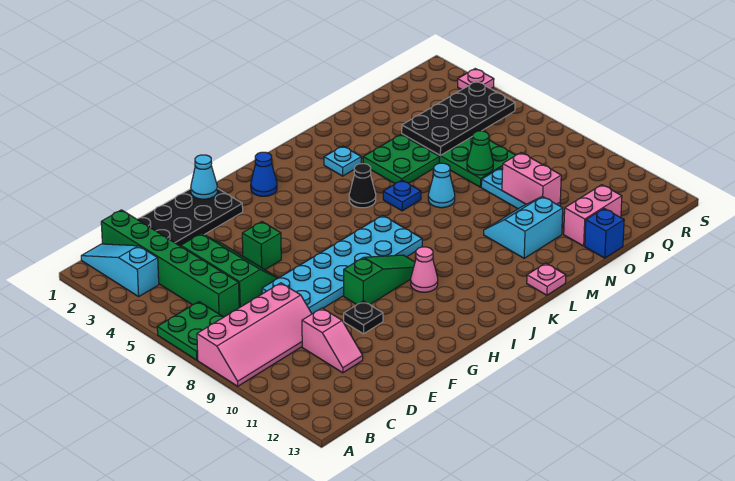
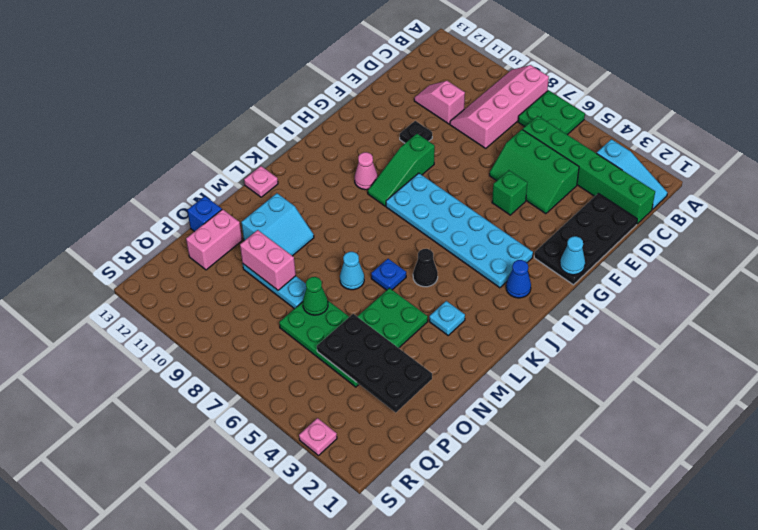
cyan 2x6 plate [262,215,422,314] -> cyan 2x6 plate turned to [386,173,533,288]
black 2x4 plate [402,81,515,155] -> black 2x4 plate turned to [317,314,432,413]

